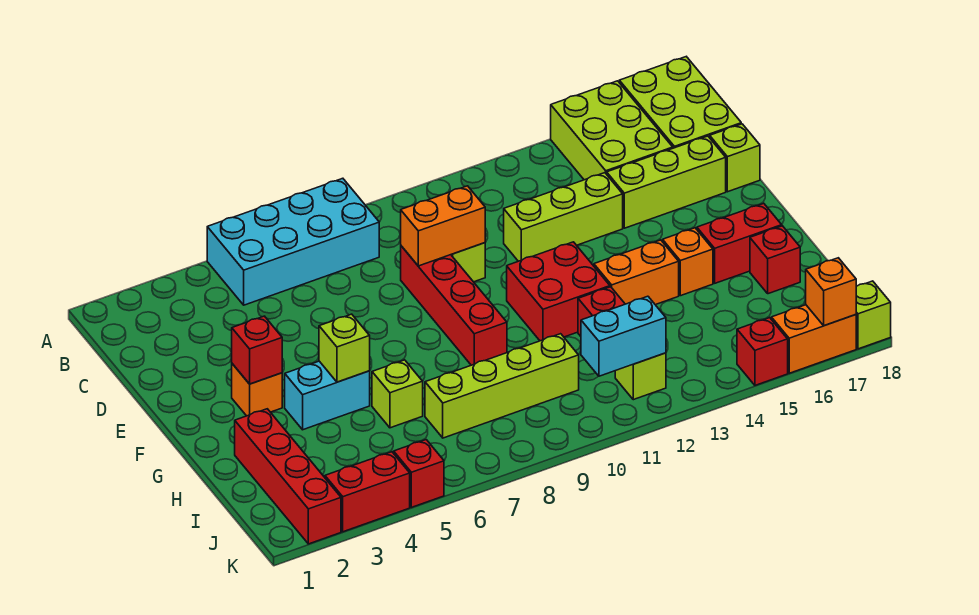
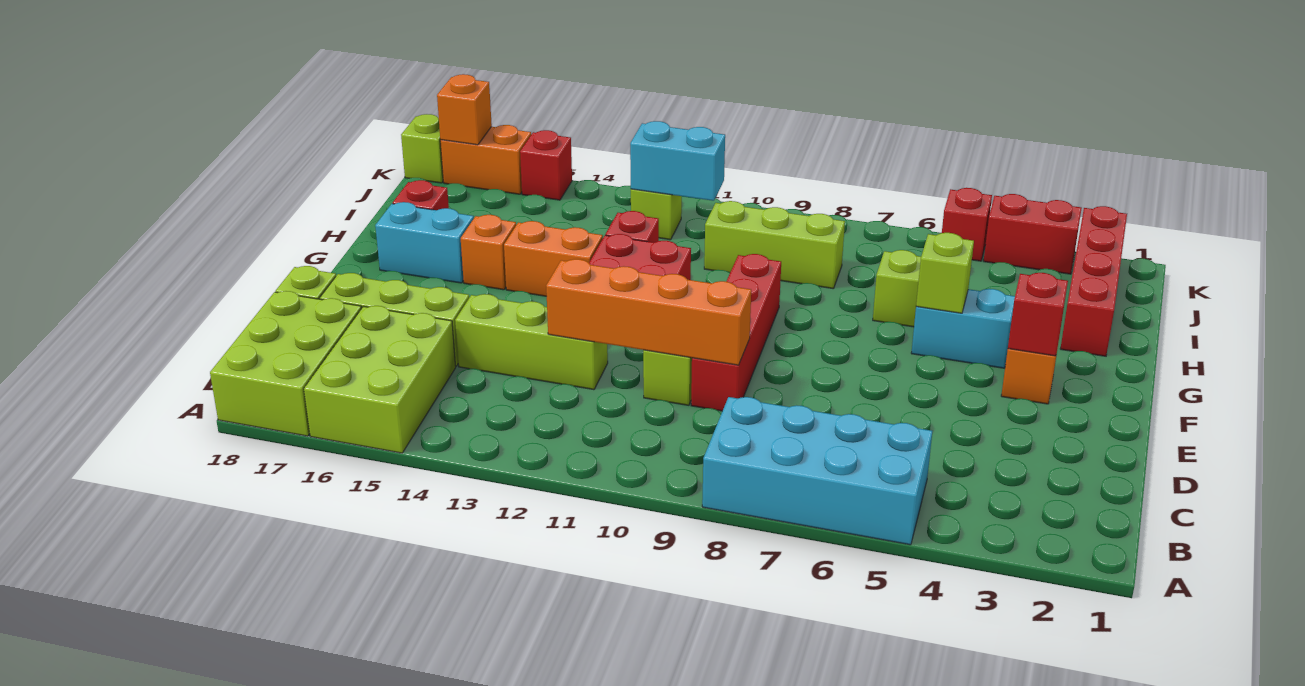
orange 1x2 brick [401,186,485,266] -> orange 1x4 brick [546,259,751,365]
red 1x2 brick [697,203,782,283] -> cyan 1x2 brick [375,202,474,283]
lime 1x4 brick [425,334,579,438] -> lime 1x3 brick [704,201,845,289]

